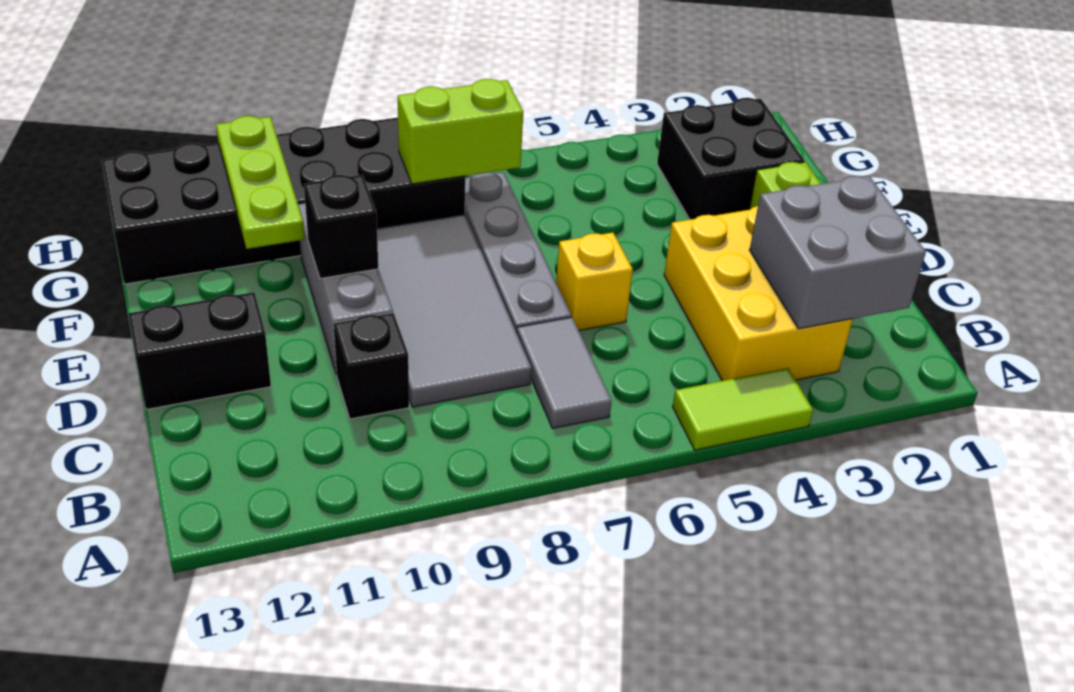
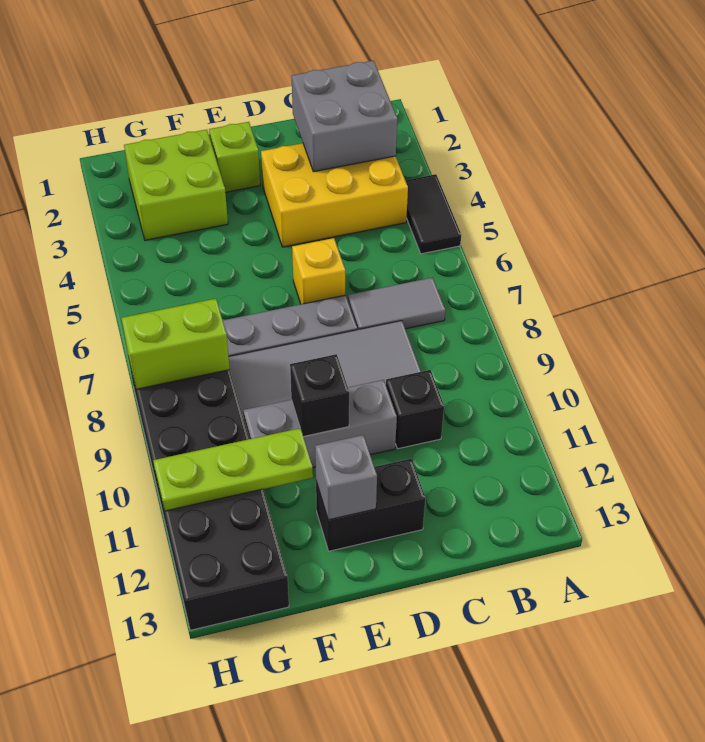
lime 1x2 tile [673,368,813,450] -> black 1x2 tile [405,174,461,254]
black 1x2 brick [128,292,271,410] -> black 1x2 brick turned to [316,459,425,551]
none -> grey 1x1 brick [315,435,377,520]
black 2x2 brick [657,98,804,220] -> lime 2x2 brick [124,130,228,240]
lime 1x2 brick [398,79,523,184] -> lime 1x2 brick turned to [121,299,230,389]

